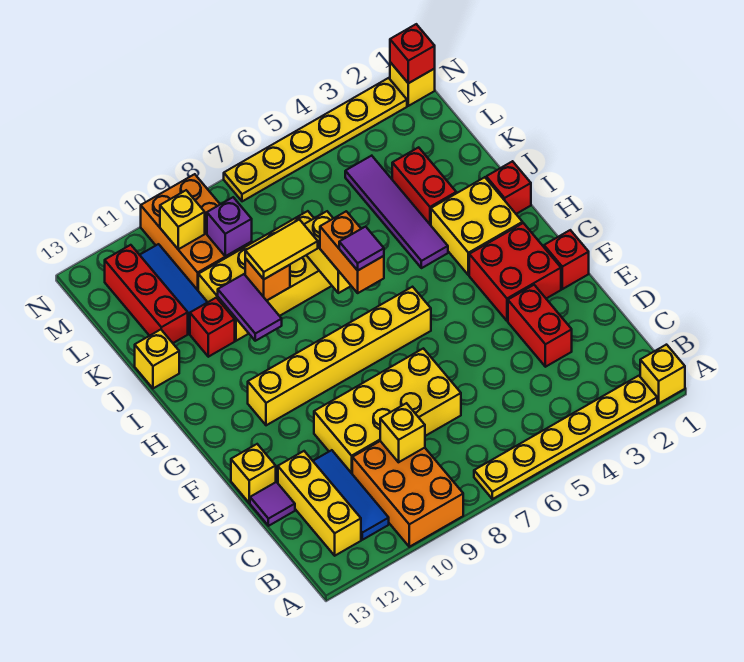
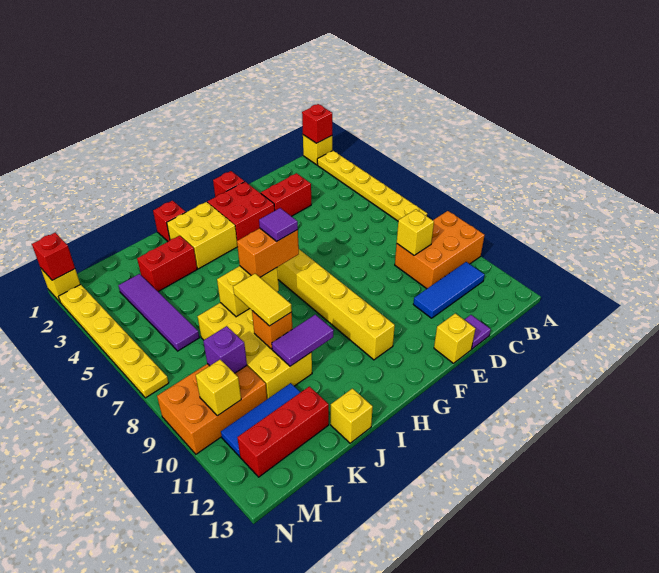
yellow 1x3 brick [278,451,361,556] -> none
yellow 2x4 brick [314,348,461,473] -> none
purple 1x4 tile [345,156,448,268] -> purple 1x4 tile turned to [118,274,199,351]
red 1x1 brick [190,298,235,357] -> red 1x1 brick moved to [302,104,332,143]

